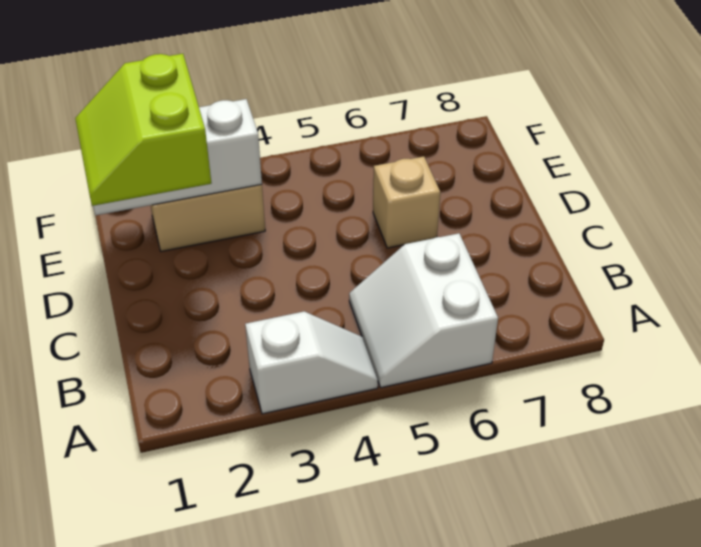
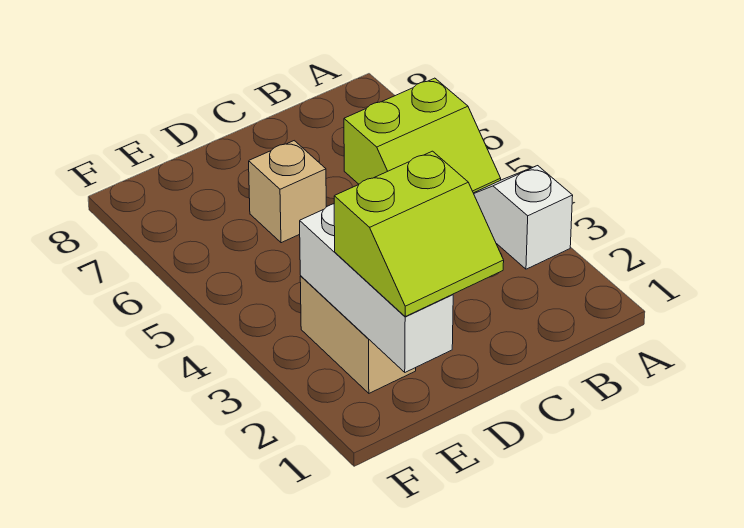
white 2x2 slope [349,233,498,388] -> lime 2x2 slope [344,78,501,193]

